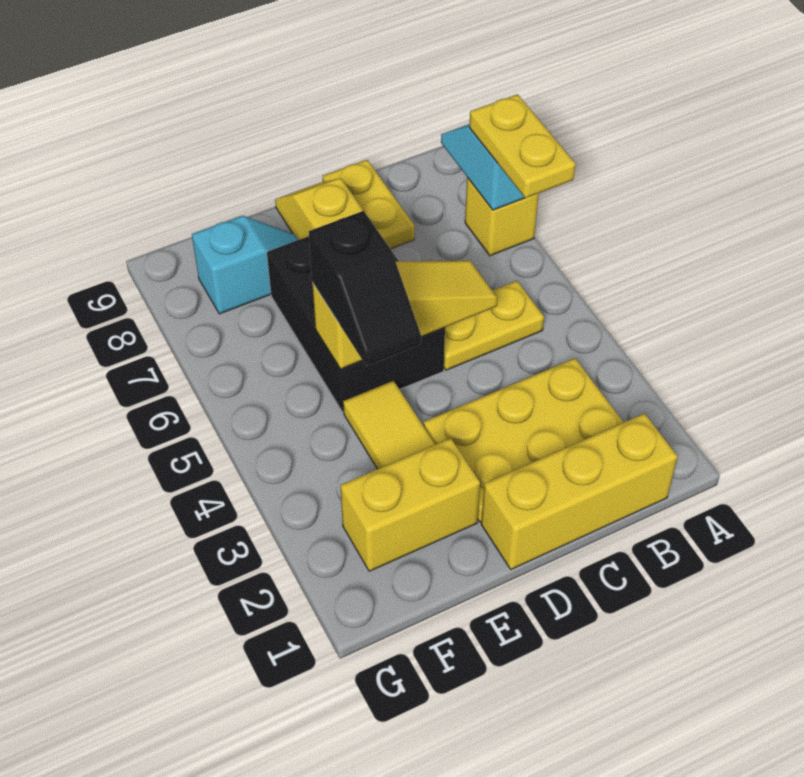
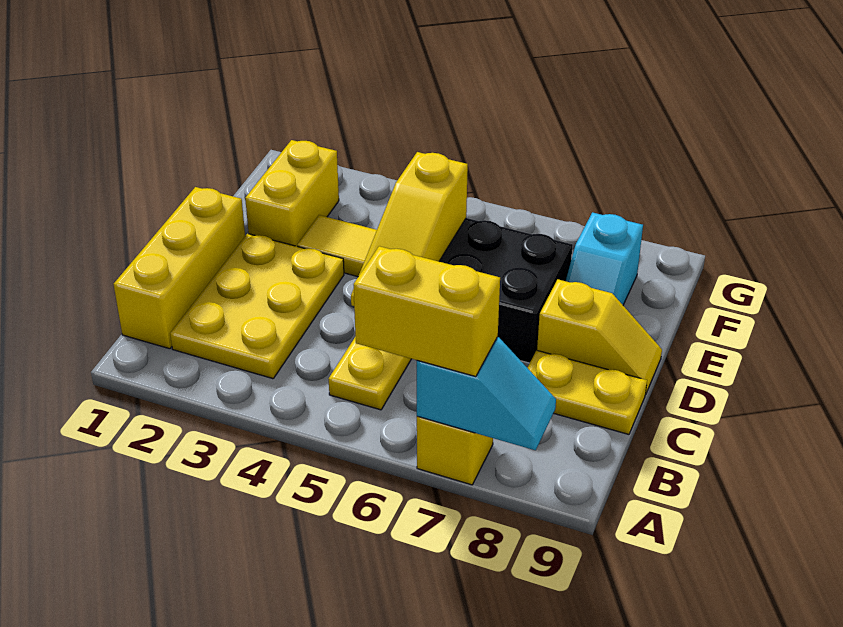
yellow 1x2 plate [469,94,576,198] -> yellow 1x2 brick [354,246,500,377]
black 1x2 slope [309,211,421,366] -> none

